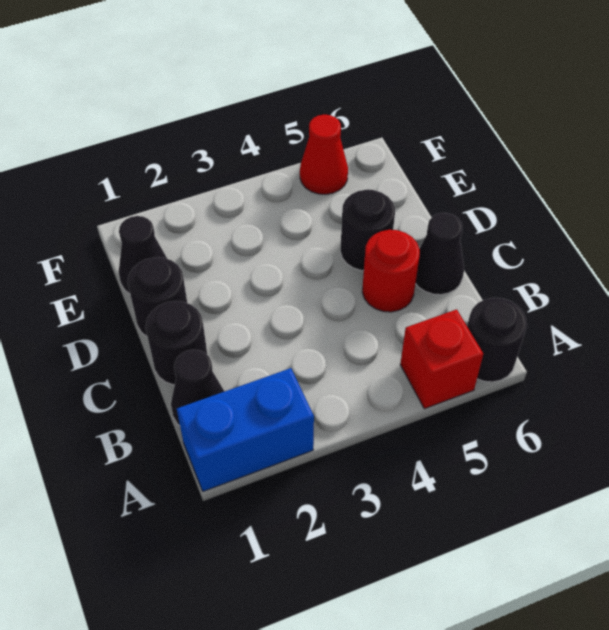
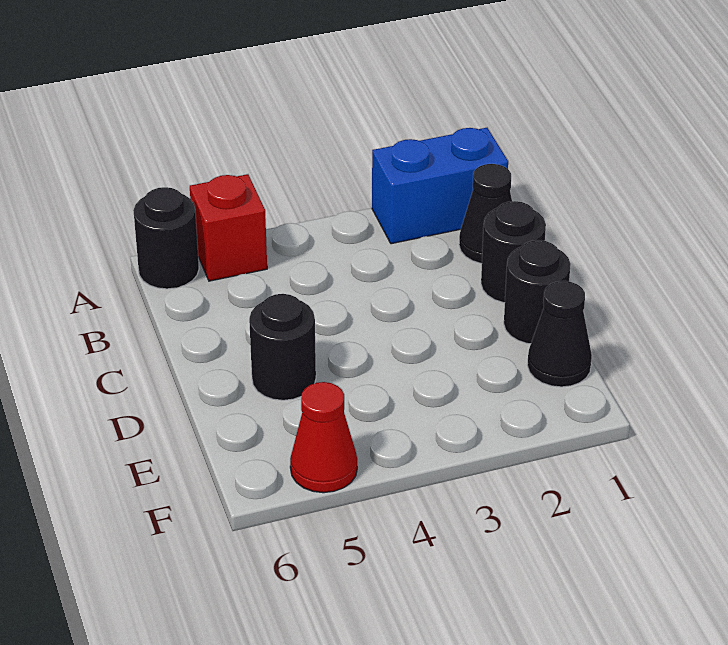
red 1x1 round brick [362,230,420,312] -> none
black 1x1 cone [415,213,464,295] -> none

